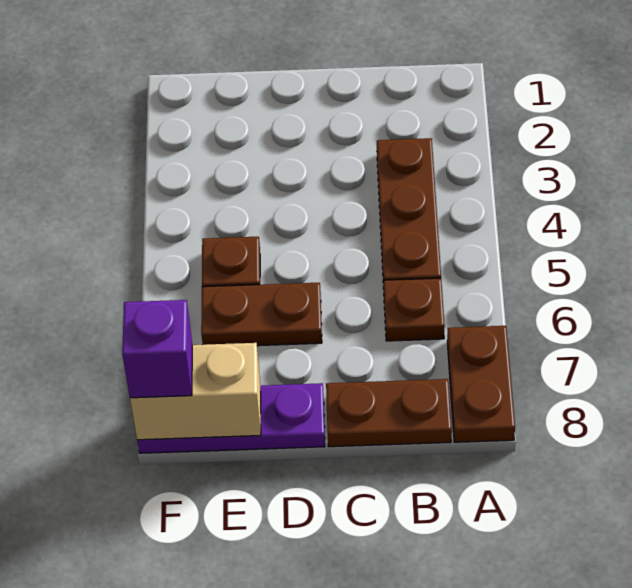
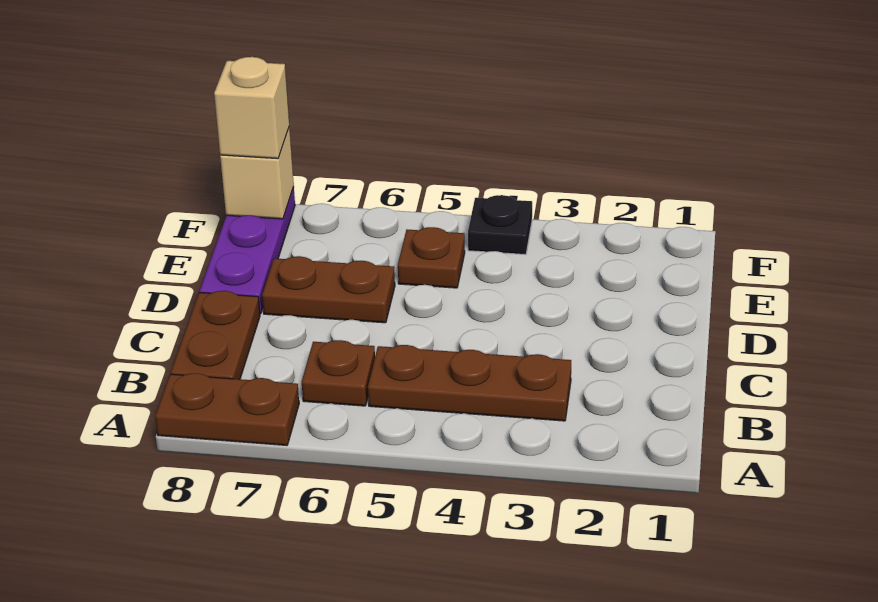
brown 1x2 plate [201,283,322,346] -> brown 1x2 plate turned to [262,256,395,323]
tan 1x2 brick [130,343,261,440] -> tan 1x1 brick [220,128,294,219]
none -> black 1x1 plate [468,195,532,255]
purple 1x1 brick [122,300,192,398] -> tan 1x1 brick [214,57,289,159]

